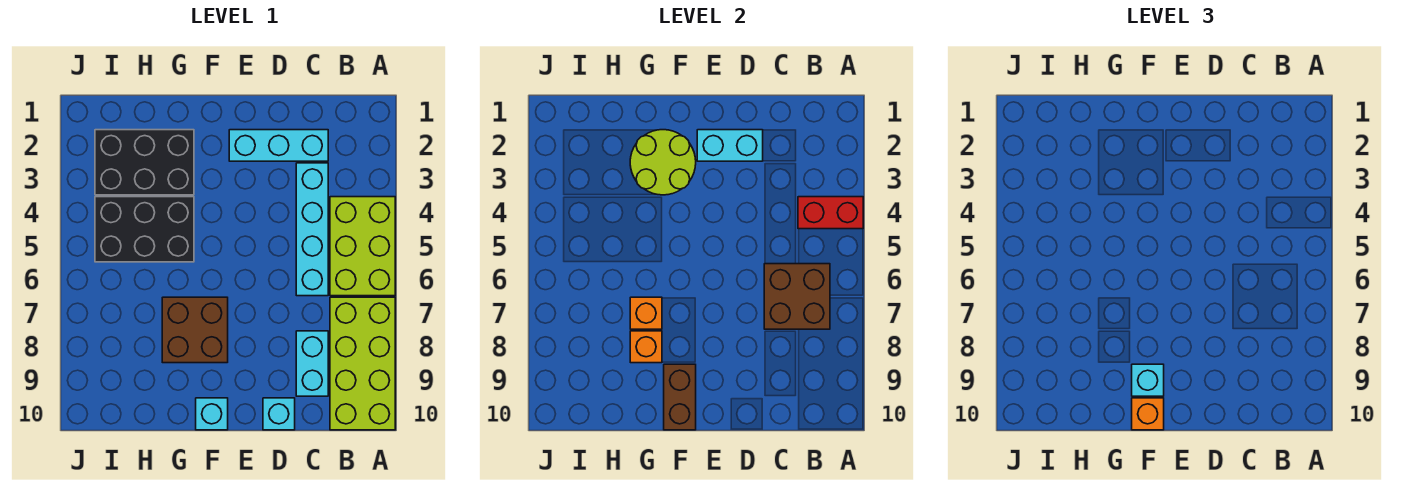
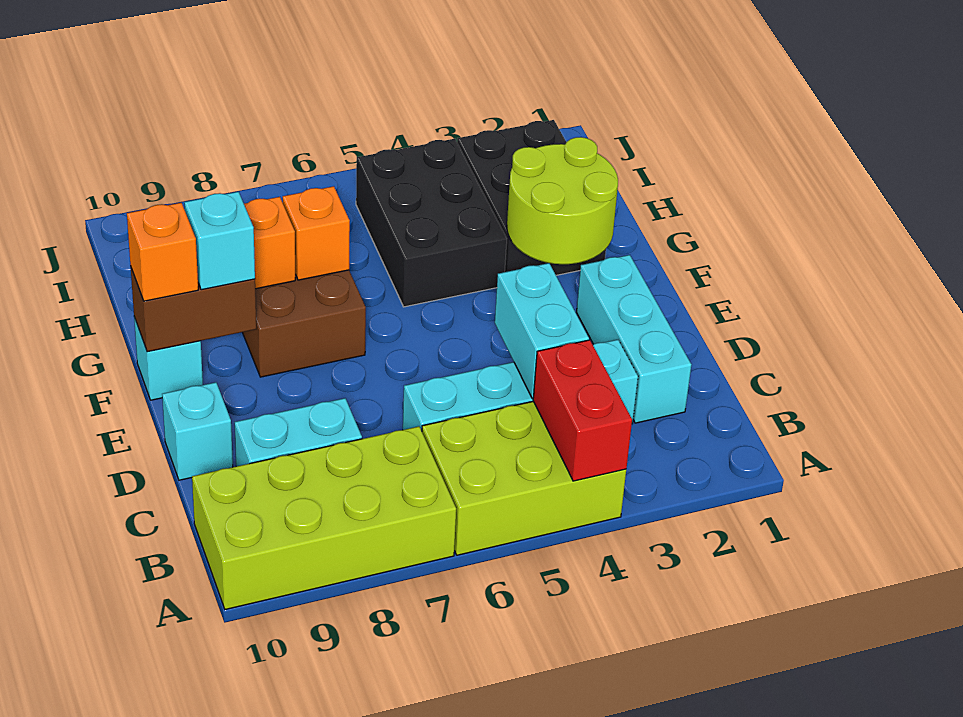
brown 2x2 brick [764,264,830,329] -> none
cyan 1x2 brick [697,130,763,161] -> cyan 1x2 brick moved to [495,263,589,399]

